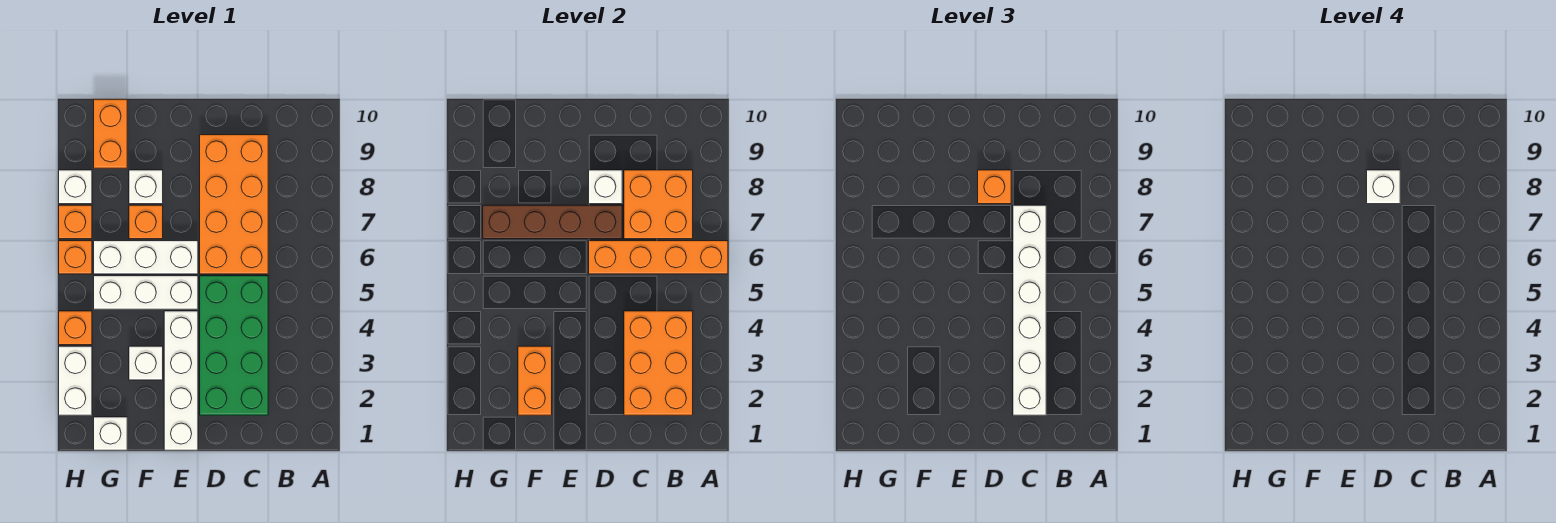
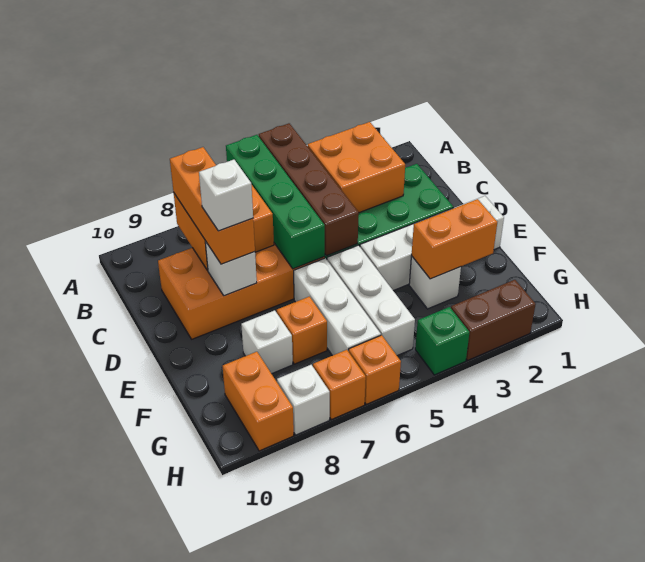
orange 1x4 brick [589,241,728,274] -> green 1x4 brick [226,135,325,269]
orange 2x3 brick [624,311,693,415] -> orange 2x2 brick [308,122,405,213]
white 1x6 brick [1013,205,1046,415] -> none
brown 1x4 brick [483,205,622,239] -> brown 1x4 brick moved to [259,123,359,256]
orange 1x1 brick [978,170,1011,204] -> orange 1x3 brick [170,147,255,264]
white 1x1 brick [94,417,127,450] -> none
orange 1x2 brick [94,99,127,168] -> orange 1x2 brick turned to [223,352,294,451]
white 1x2 brick [59,346,92,415] -> brown 1x2 brick [451,280,536,361]
orange 1x1 brick [59,311,92,345] -> green 1x1 brick [415,307,469,375]

